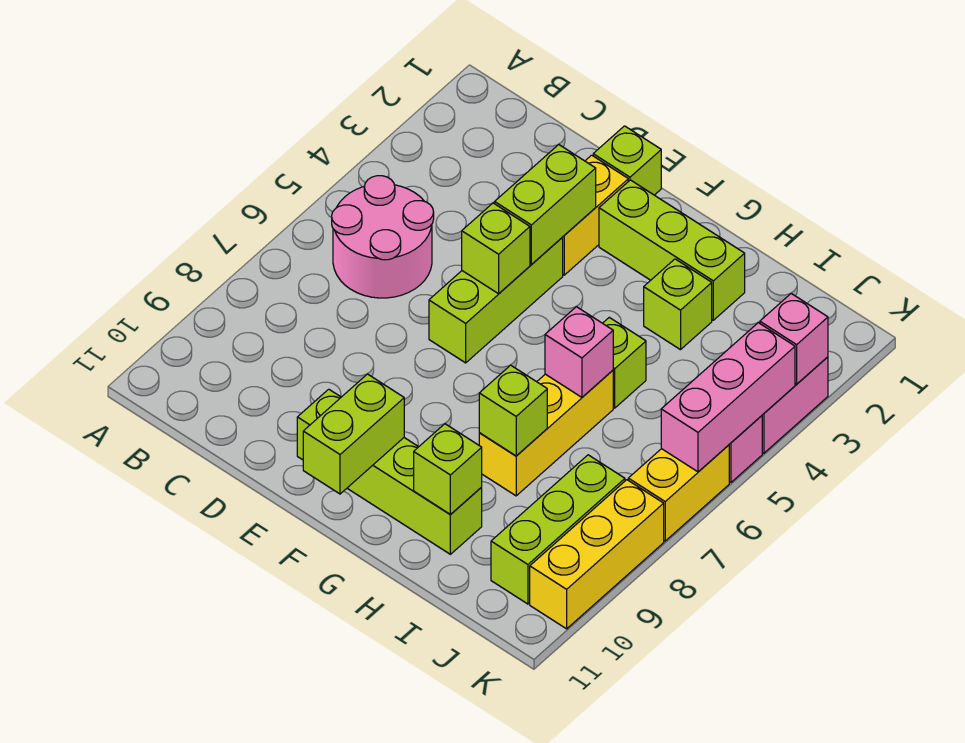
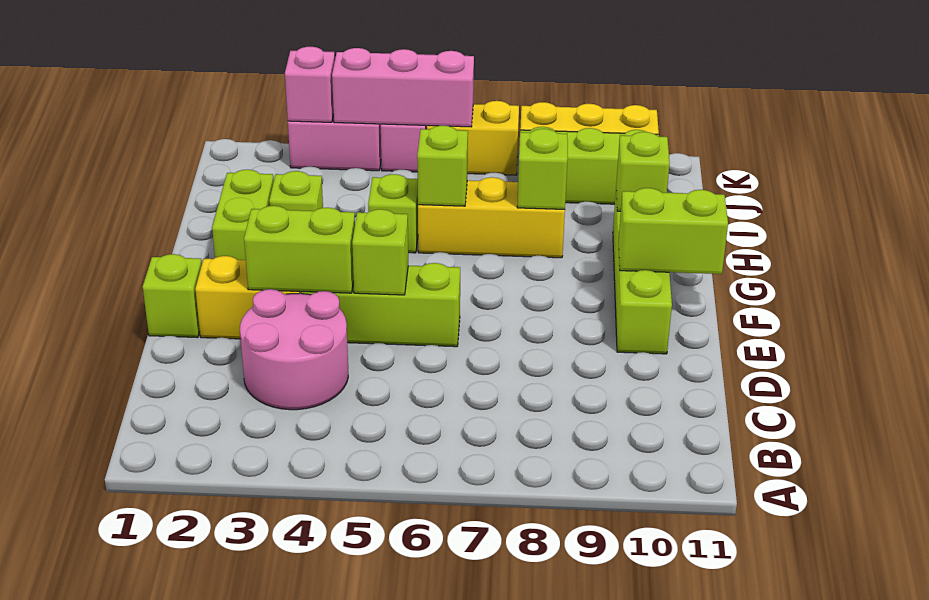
pink 2x2 round brick [332,176,434,298] -> pink 2x2 round brick moved to [240,289,348,410]
lime 1x3 brick [599,180,745,320] -> lime 1x2 brick [212,170,274,260]
pink 1x1 brick [545,307,613,397] -> lime 1x1 brick [417,126,468,206]

